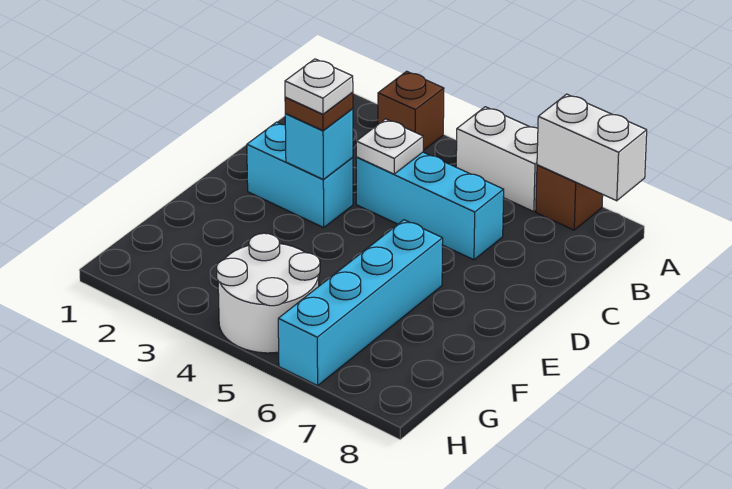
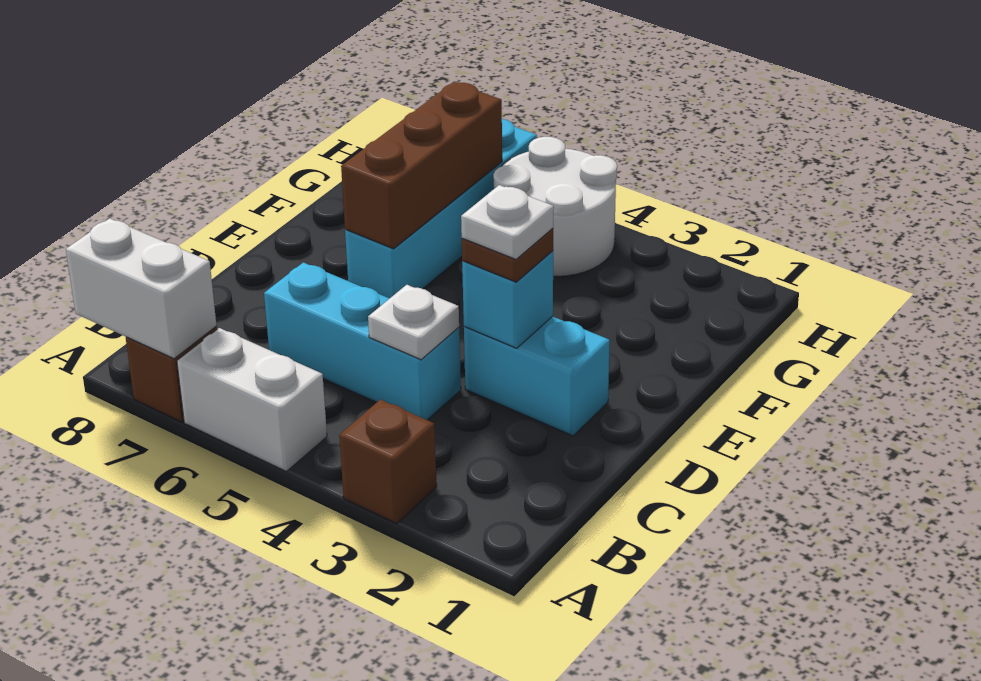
none -> brown 1x3 brick [341,82,502,249]

